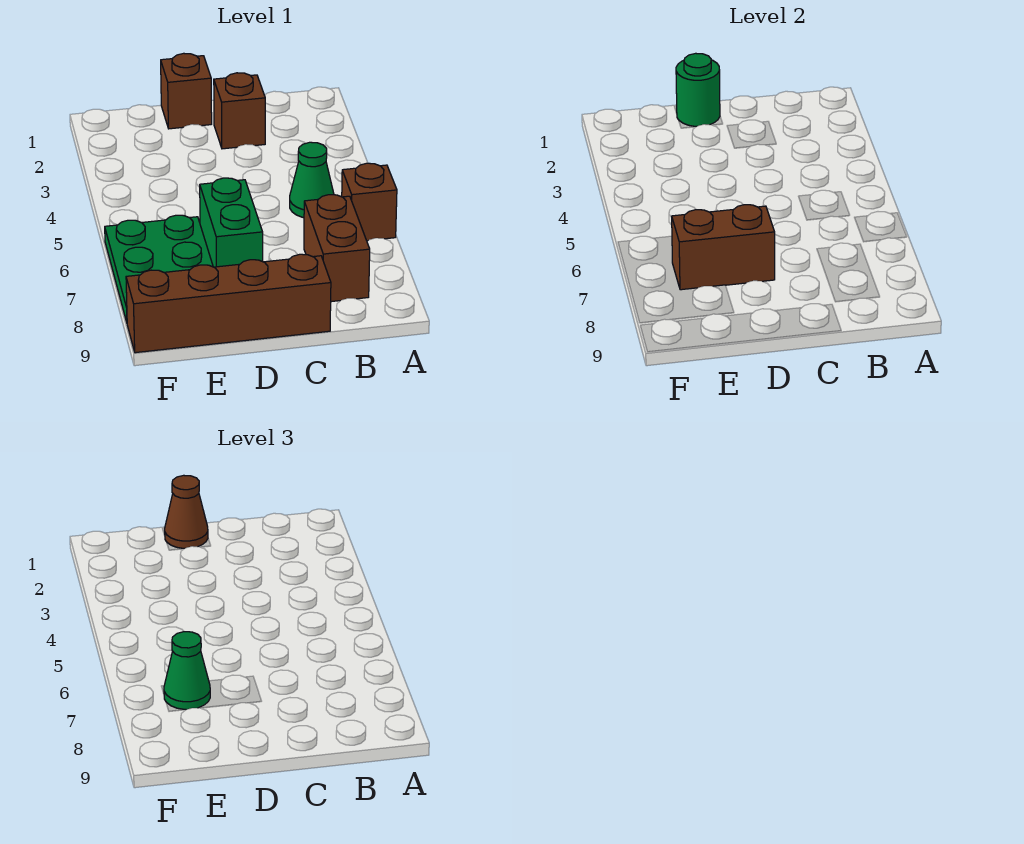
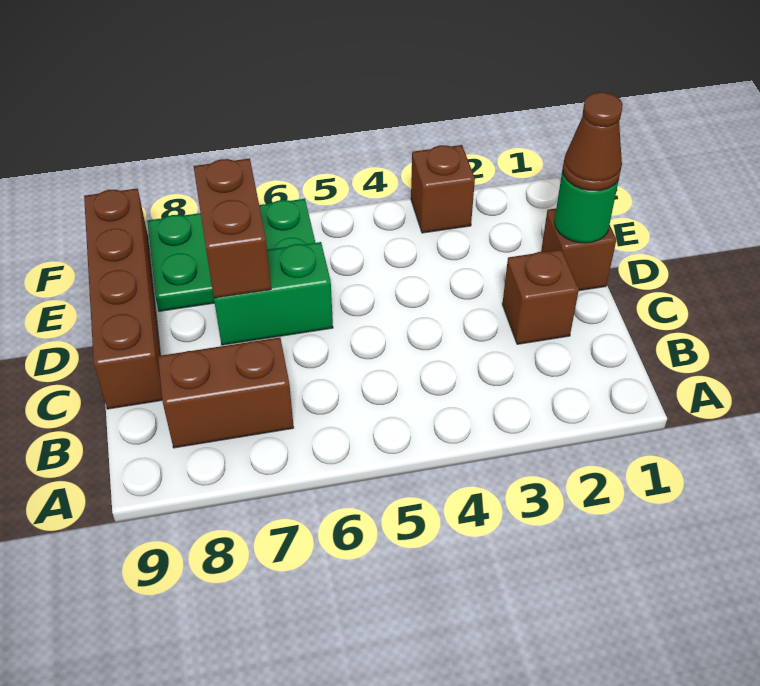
brown 1x1 brick [342,163,397,241] -> brown 1x1 brick moved to [411,145,475,233]
green 1x1 cone [290,142,334,218] -> none
green 1x1 cone [164,632,210,710] -> none

